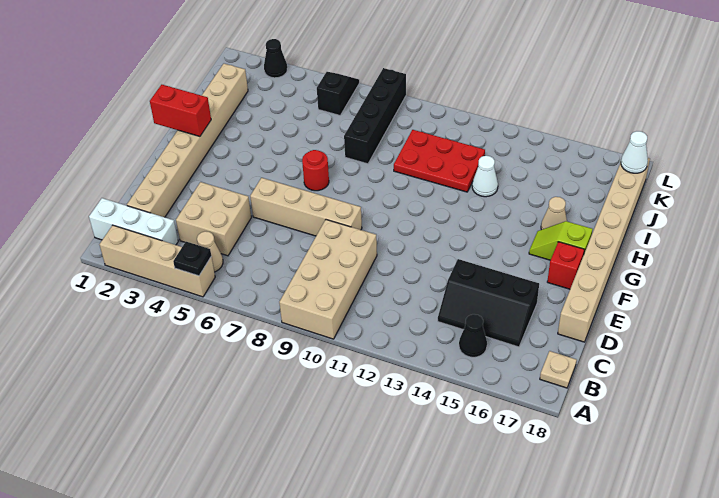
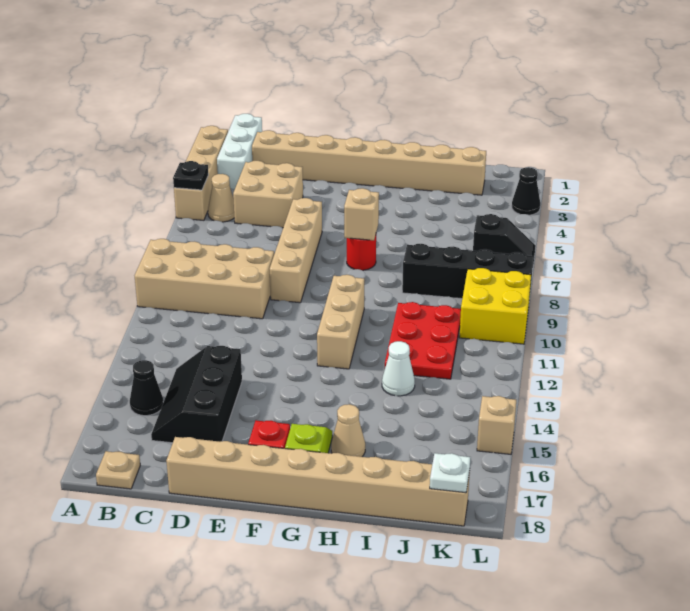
red 1x2 brick [150,85,211,136] -> none
none -> tan 1x1 brick [344,188,379,240]
none -> tan 1x3 brick [317,275,364,369]
none -> yellow 2x2 brick [459,268,531,344]
white 1x1 cone [621,131,648,173] -> white 1x1 plate [430,453,471,493]
none -> tan 1x1 brick [477,396,516,454]

